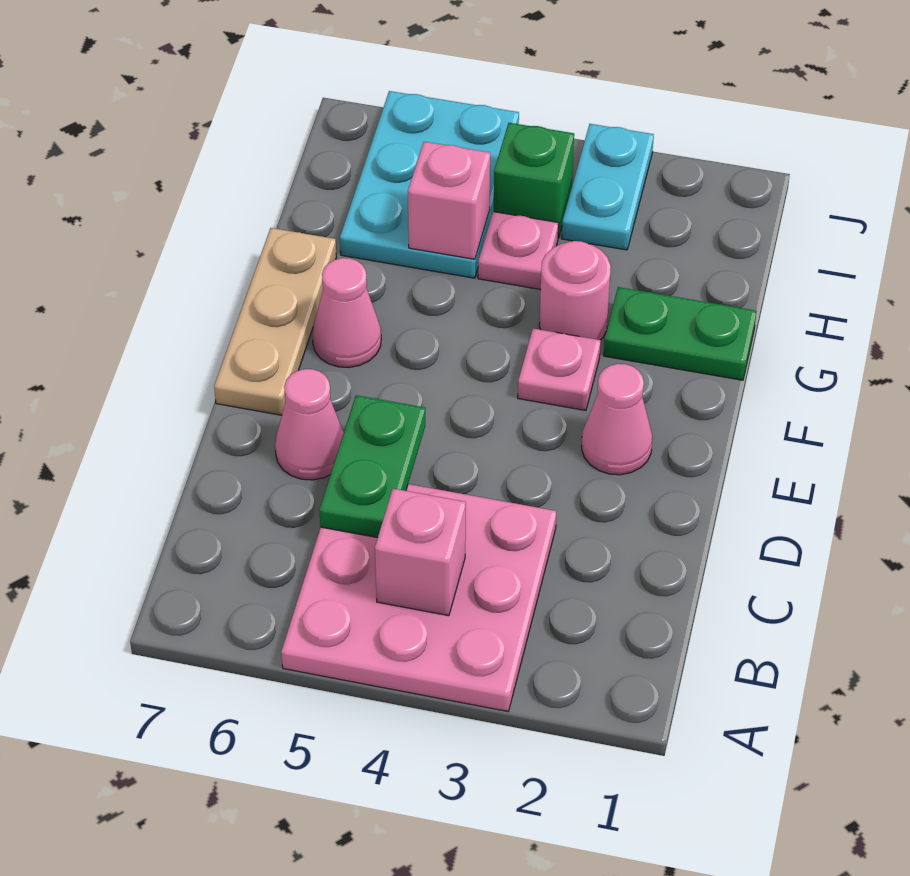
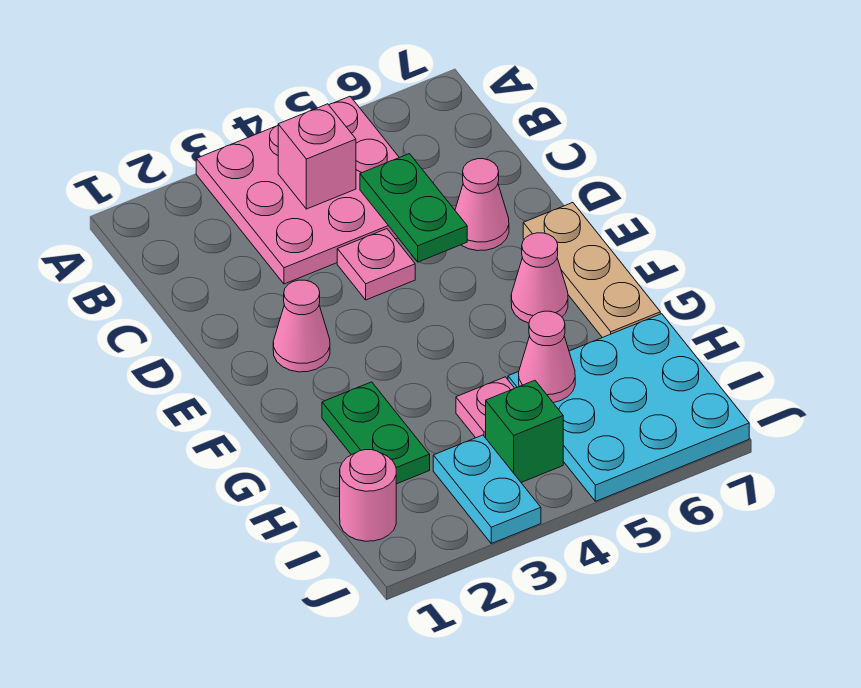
pink 1x1 plate [518,328,601,411] -> pink 1x1 plate moved to [337,229,415,300]
green 1x2 plate [604,287,756,380] -> green 1x2 plate turned to [322,382,430,484]
pink 1x1 round brick [539,241,611,340] -> pink 1x1 round brick moved to [340,450,396,541]
cyan 2x3 plate [340,91,519,278] -> cyan 3x3 plate [508,314,749,501]
pink 1x1 brick [408,142,490,259] -> pink 1x1 cone [519,311,575,403]

